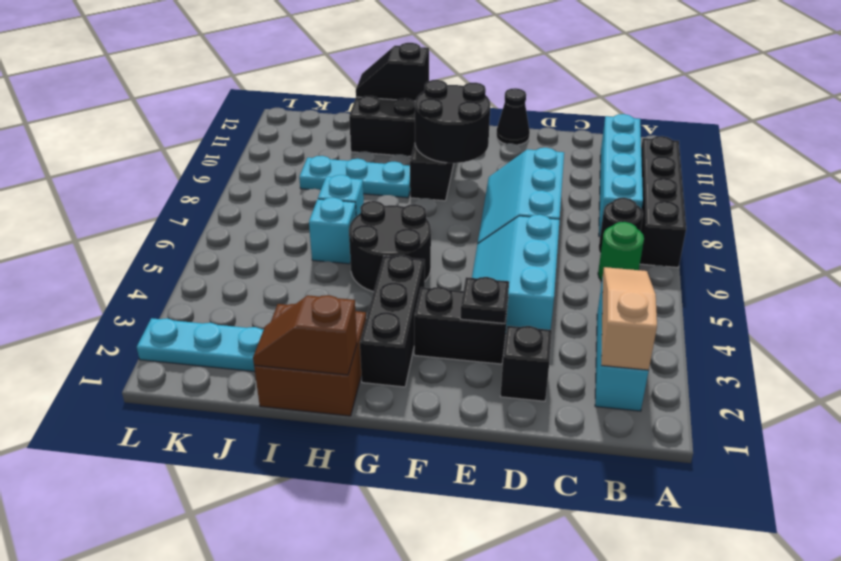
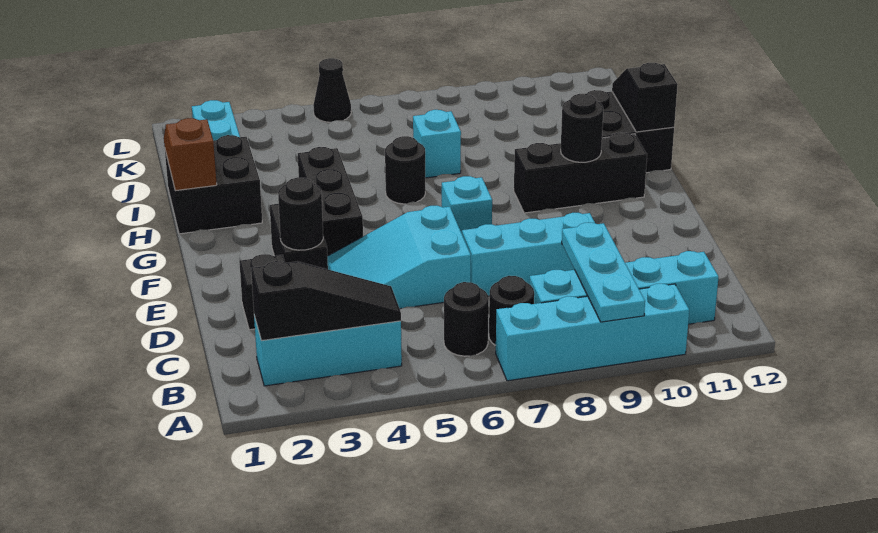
black 1x4 brick [640,136,686,267] -> cyan 1x4 brick [496,284,689,381]
tan 1x3 slope [601,267,657,370] -> black 1x3 slope [251,261,401,341]
green 1x1 round brick [598,222,644,281] -> black 1x1 round brick [444,282,489,356]
cyan 2x3 slope [472,215,560,330] -> cyan 2x3 slope turned to [327,206,471,309]
black 1x1 plate [460,277,509,323] -> black 1x1 round brick [278,177,323,250]
black 1x1 cone [496,88,530,145] -> black 1x1 cone moved to [313,58,351,122]
black 2x2 round brick [415,80,490,163] -> black 1x1 round brick [561,94,603,162]
black 1x3 brick [360,255,425,387] -> black 1x3 brick turned to [298,147,363,256]
black 2x2 round brick [349,201,431,292] -> black 1x1 round brick [385,136,425,204]
brown 2x2 brick [254,304,366,416] -> black 2x2 brick [165,135,262,234]
cyan 1x3 plate [299,156,410,198] -> cyan 1x3 plate moved to [562,223,645,322]
cyan 1x1 brick [309,198,356,264] -> cyan 1x1 brick moved to [442,176,492,231]

